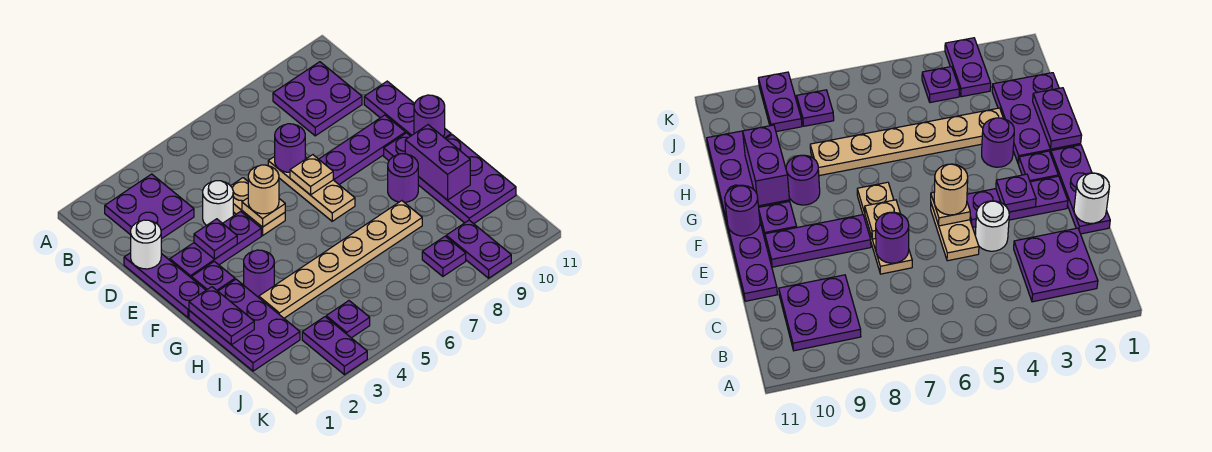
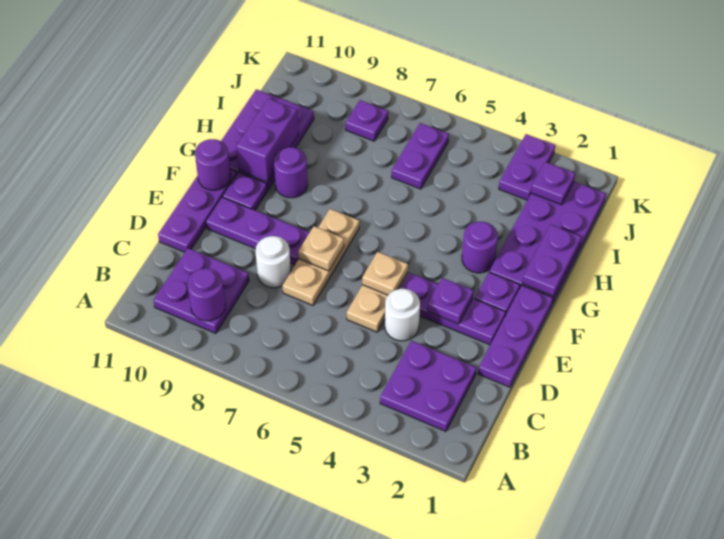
white 1x1 round brick [131,220,161,269] -> white 1x1 round brick moved to [256,236,291,288]
purple 1x1 round brick [275,124,305,172] -> purple 1x1 round brick moved to [188,268,225,321]
tan 1x1 round brick [248,165,279,214] -> none
purple 2x3 plate [189,279,300,371] -> purple 2x4 plate [489,182,606,304]
tan 1x6 plate [259,201,422,318] -> none
purple 1x1 plate [326,301,370,338] -> purple 1x1 plate moved to [531,162,575,205]
purple 1x2 plate [446,220,511,278] -> purple 1x2 plate moved to [392,123,449,189]

